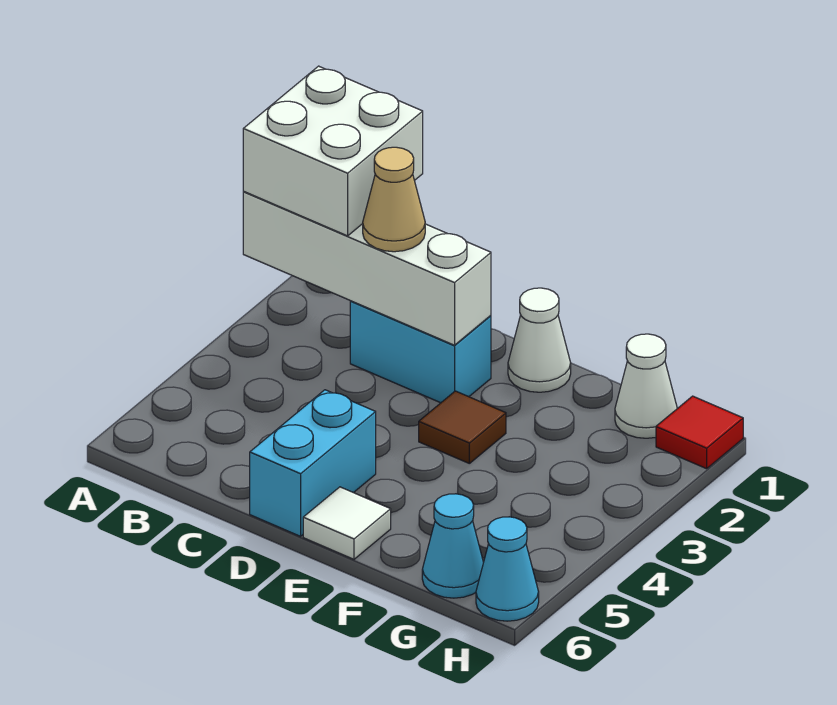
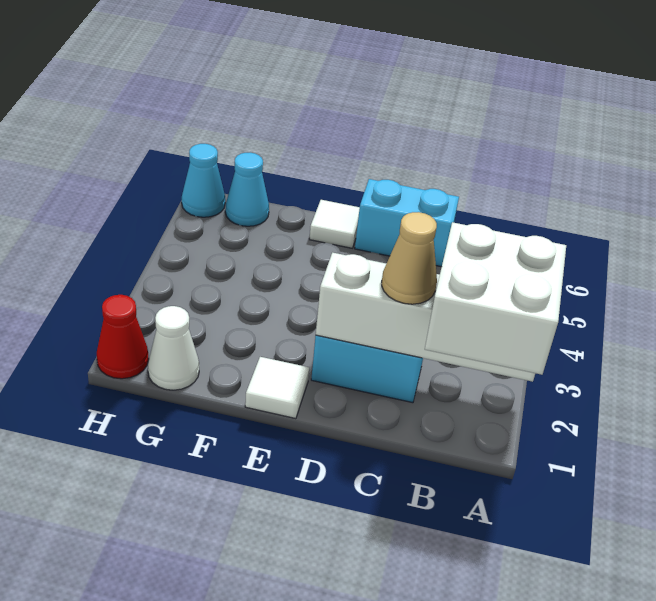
cyan 1x2 brick [250,390,376,536] -> cyan 1x2 brick turned to [355,179,459,267]
white 1x1 cone [508,288,571,392] -> white 1x1 tile [245,357,309,419]
brown 1x1 tile [419,391,506,463] -> none
red 1x1 tile [656,396,743,469] -> red 1x1 cone [97,295,149,379]

